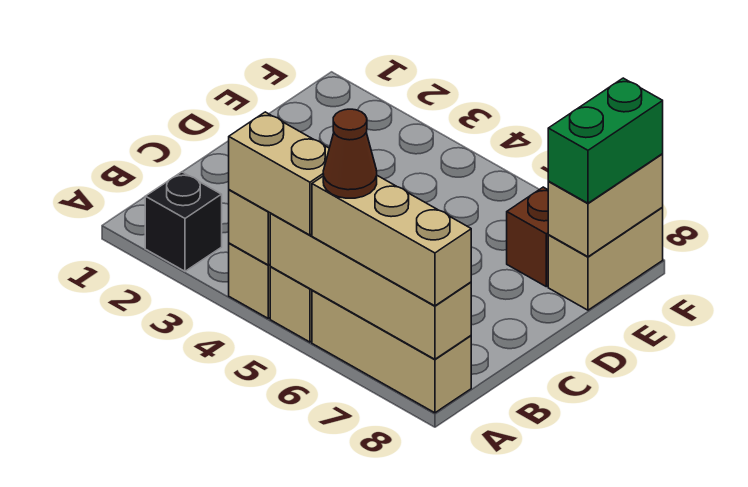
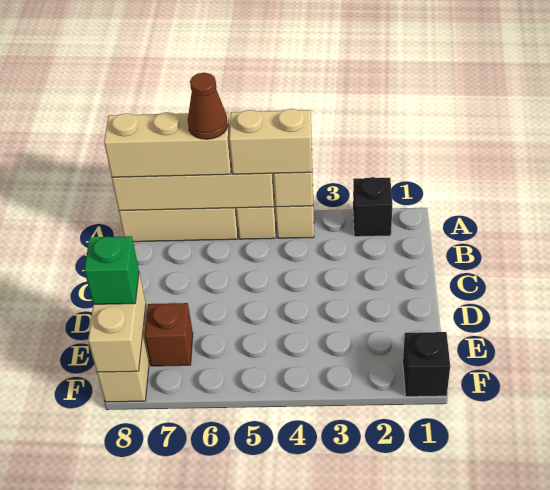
green 1x2 brick [548,78,663,203] -> green 1x1 brick [84,236,139,304]
none -> black 1x1 brick [403,332,450,397]

